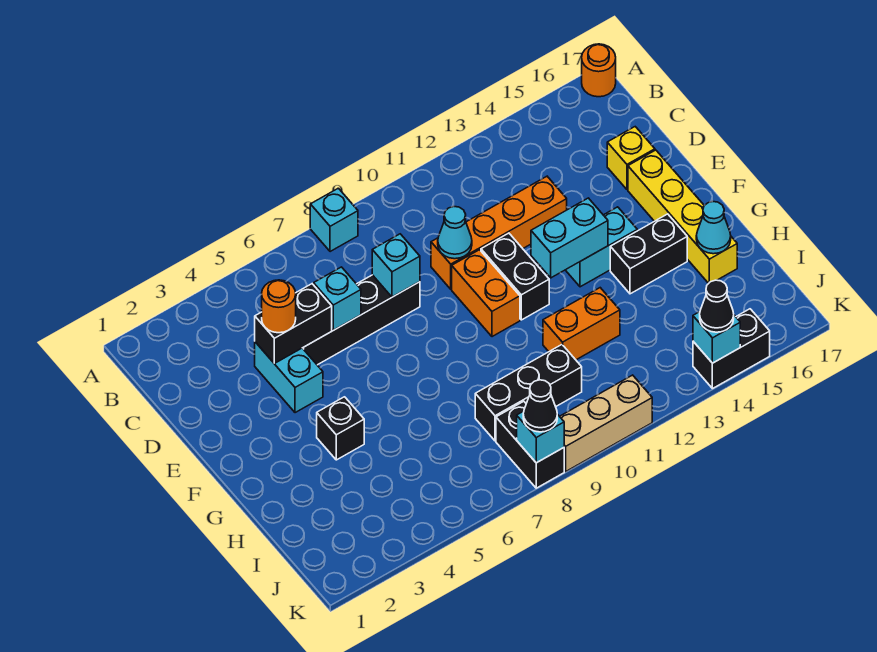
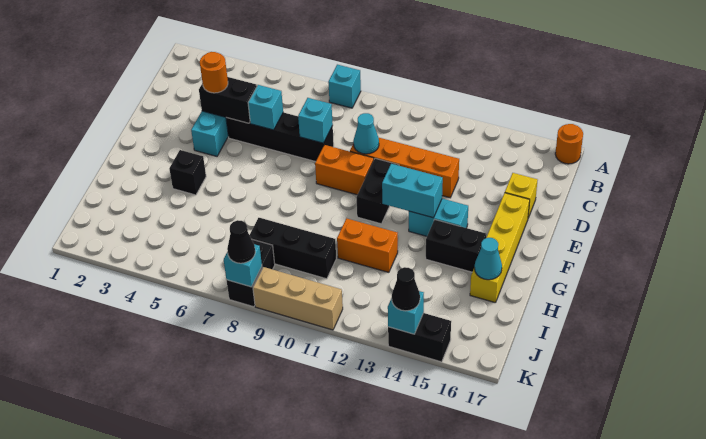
orange 1x2 brick [452,250,520,337] -> orange 1x2 brick turned to [315,145,374,195]

